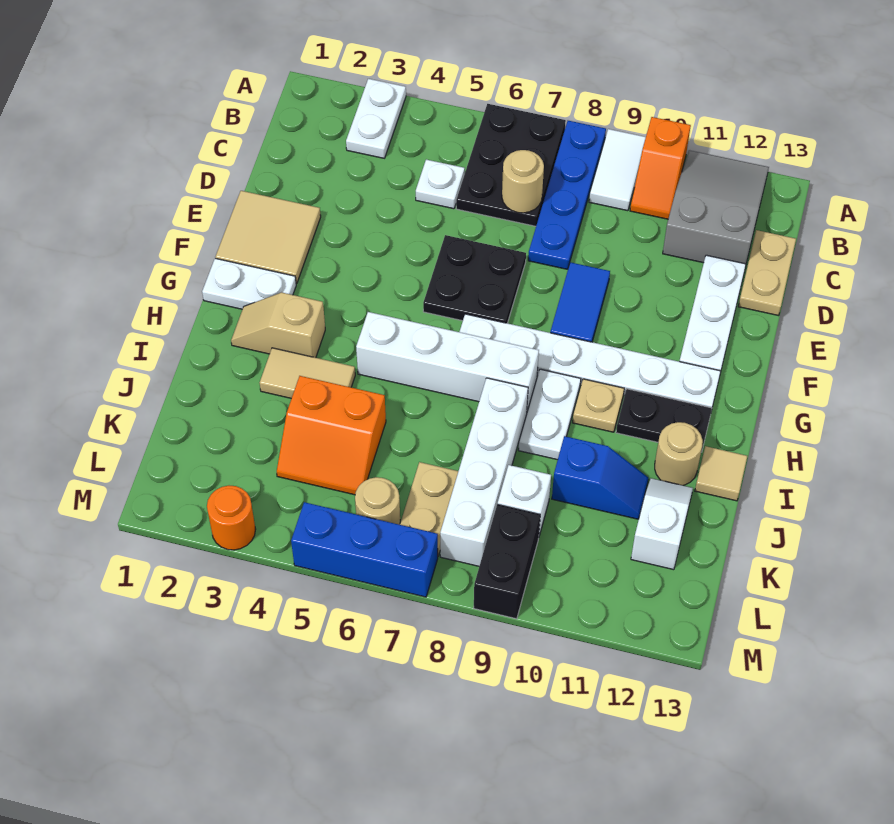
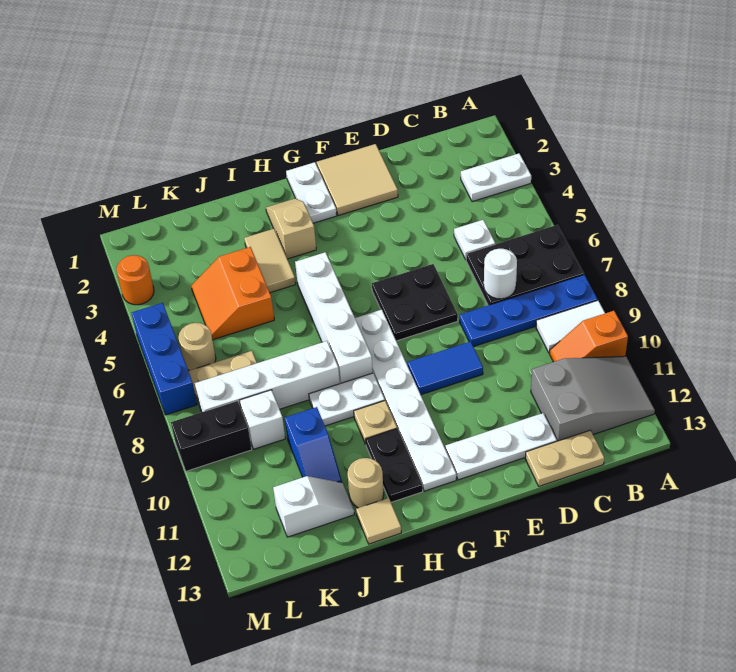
tan 1x1 round brick [502,150,544,213] -> white 1x1 round brick [484,249,517,299]

